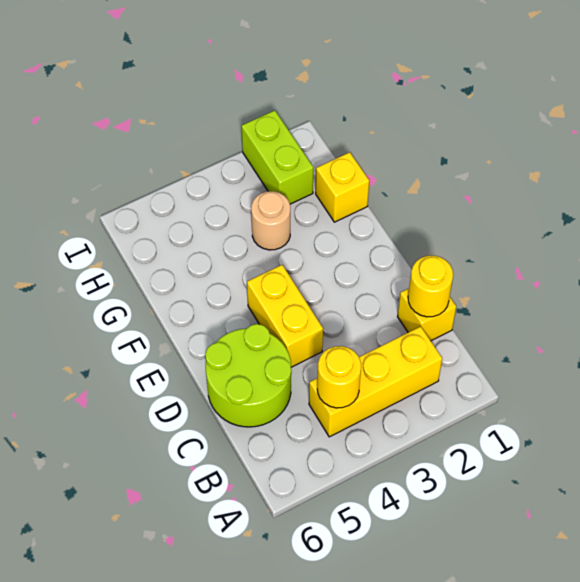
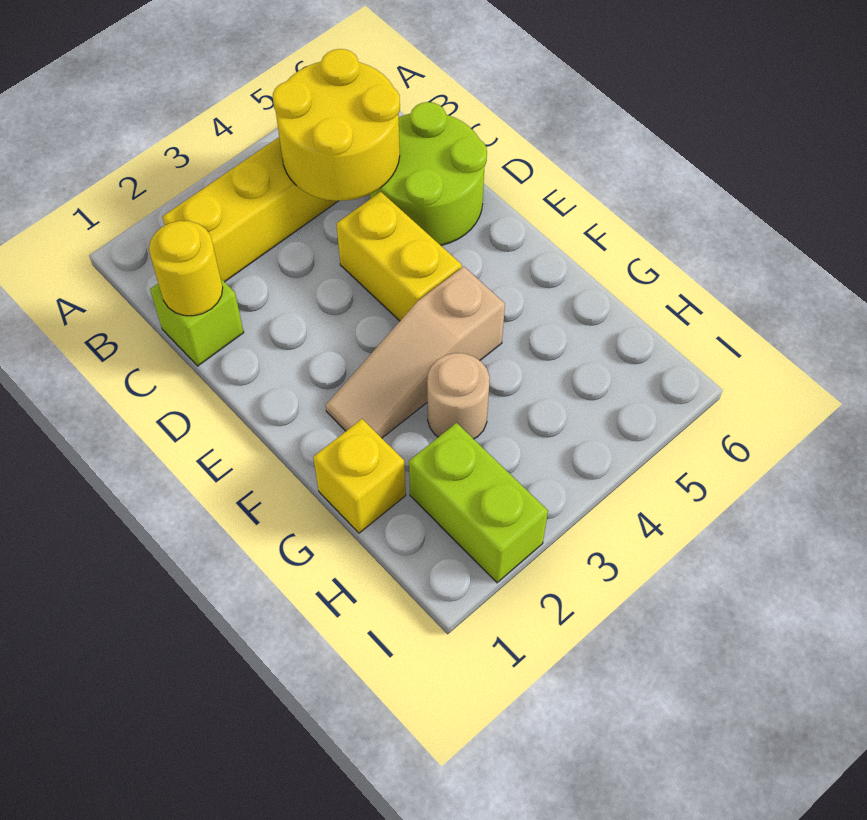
yellow 1x1 round brick [317,346,361,408] -> yellow 2x2 round brick [273,49,400,201]
yellow 1x1 brick [398,288,456,341] -> lime 1x1 brick [150,279,244,366]
none -> tan 1x3 slope [326,266,505,438]

